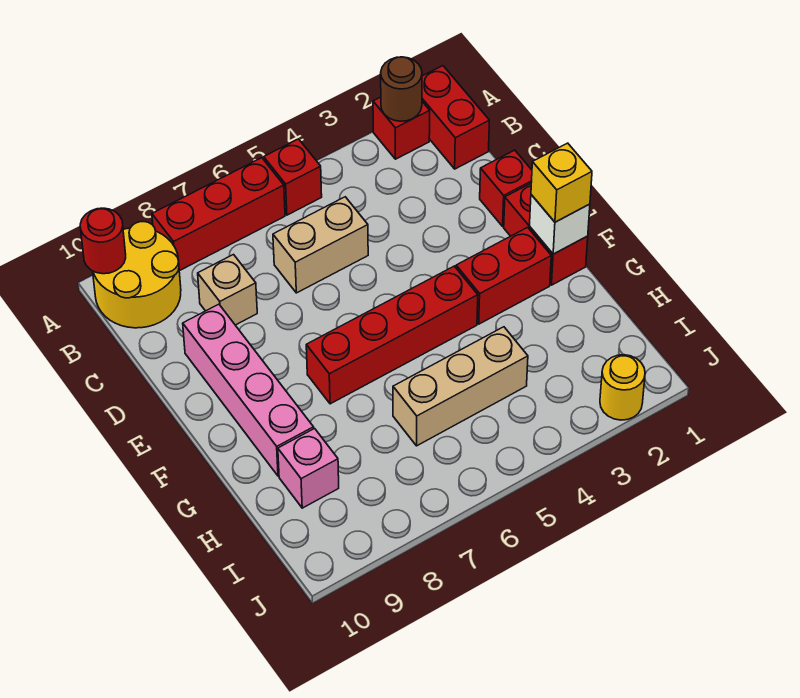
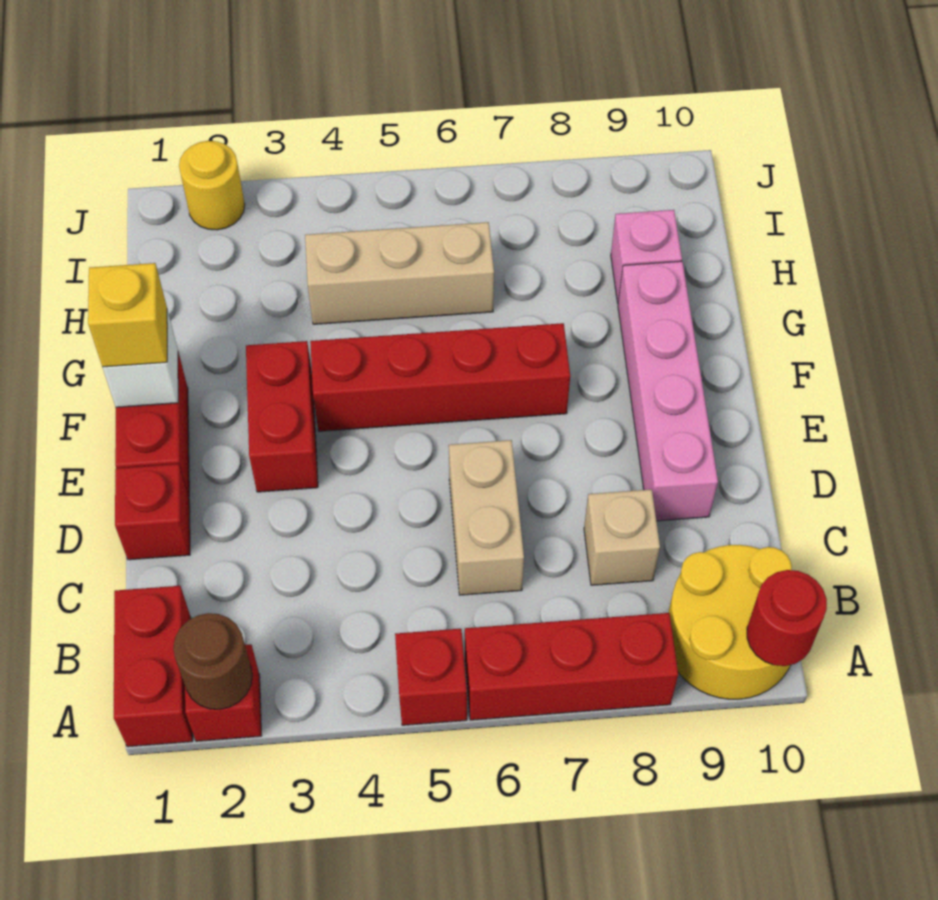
tan 1x2 brick [273,197,368,293] -> tan 1x2 brick turned to [449,440,524,595]
red 1x2 brick [456,227,551,324] -> red 1x2 brick turned to [246,341,318,492]

